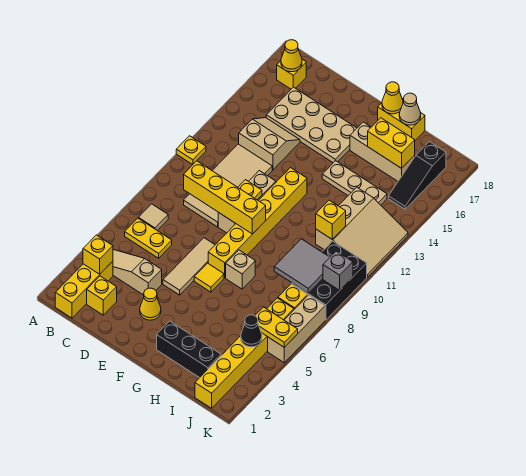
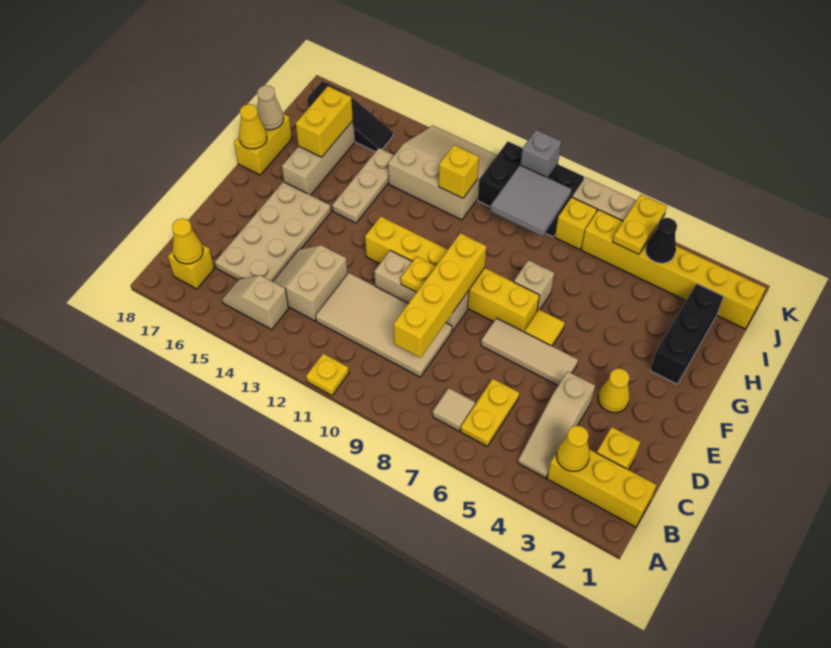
yellow 1x1 brick [83,235,113,274] -> yellow 1x1 cone [557,426,590,471]
none -> tan 1x2 slope [222,275,289,329]

